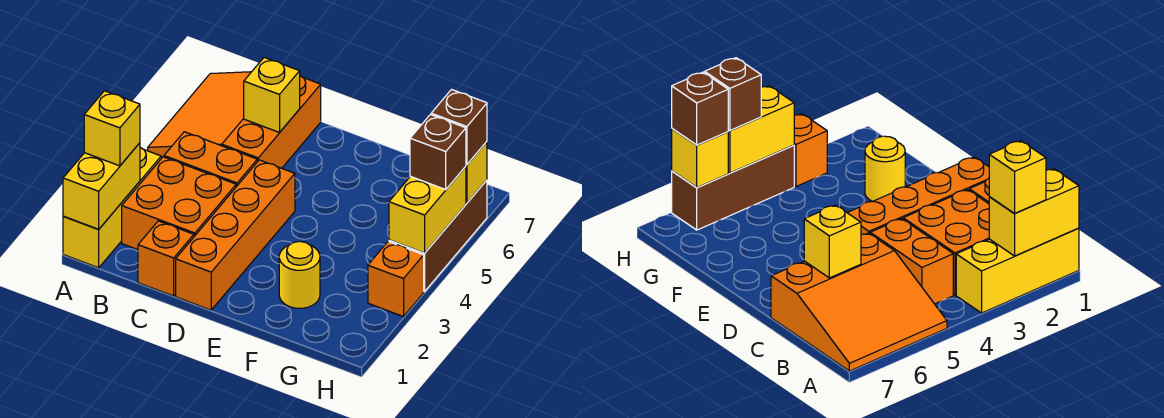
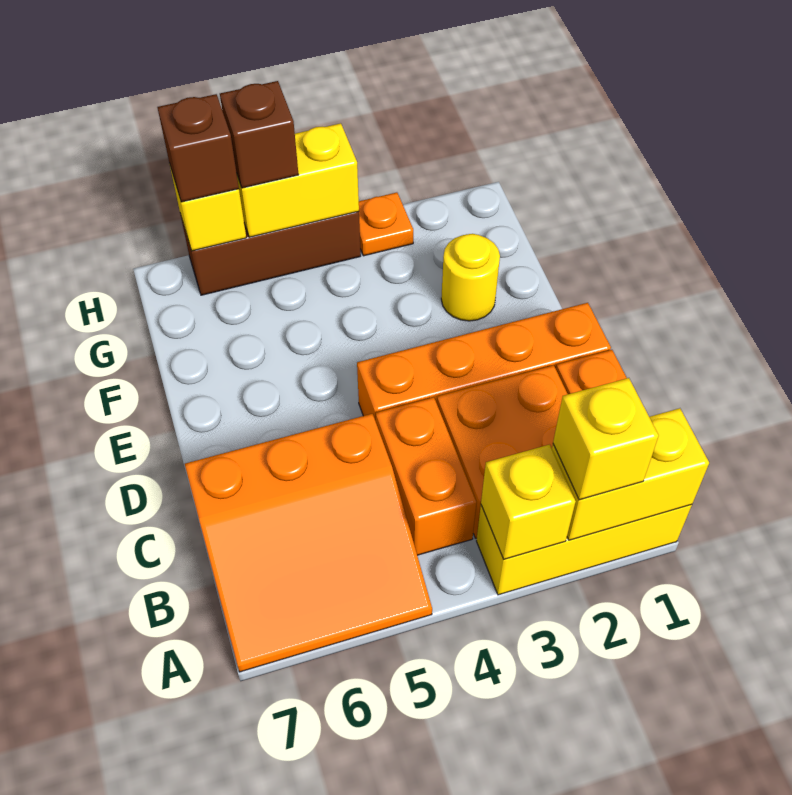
yellow 1x1 brick [244,57,300,132] -> yellow 1x1 brick moved to [481,445,576,559]
orange 1x1 brick [368,242,424,317] -> orange 1x1 plate [359,192,413,256]

